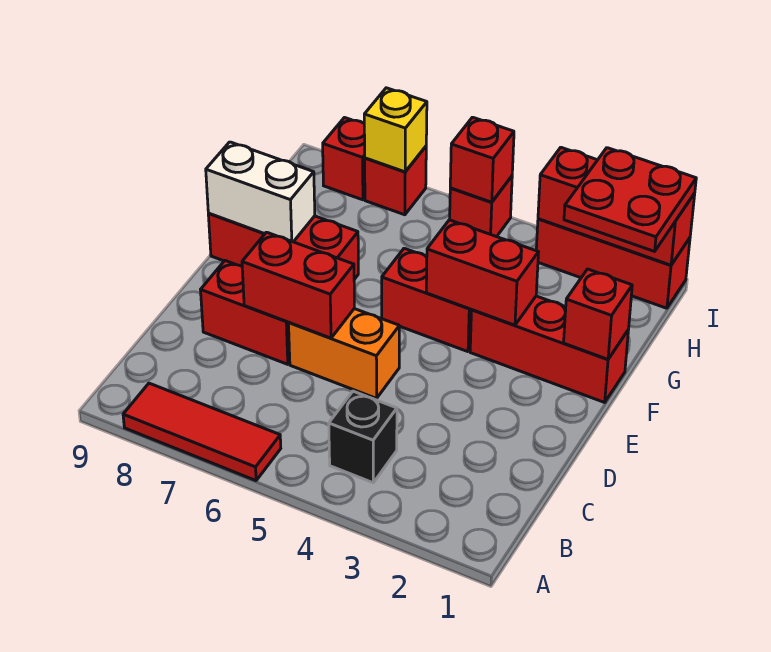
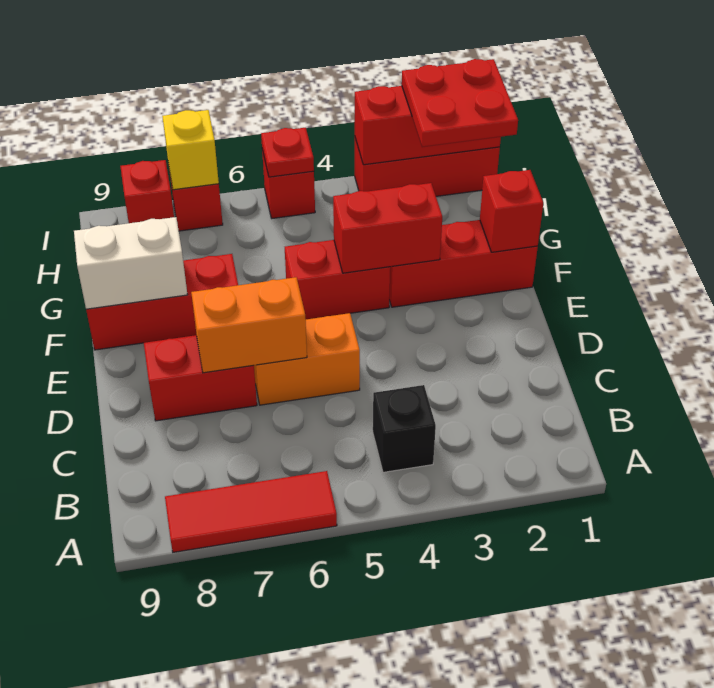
red 1x2 brick [242,232,354,338] -> orange 1x2 brick [191,277,307,373]
red 1x1 brick [450,117,514,202] -> red 1x1 plate [261,128,314,177]

